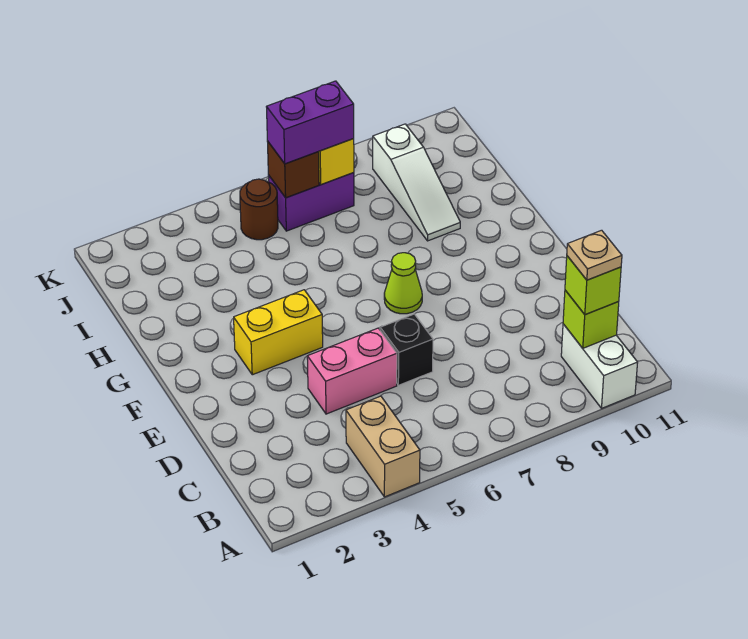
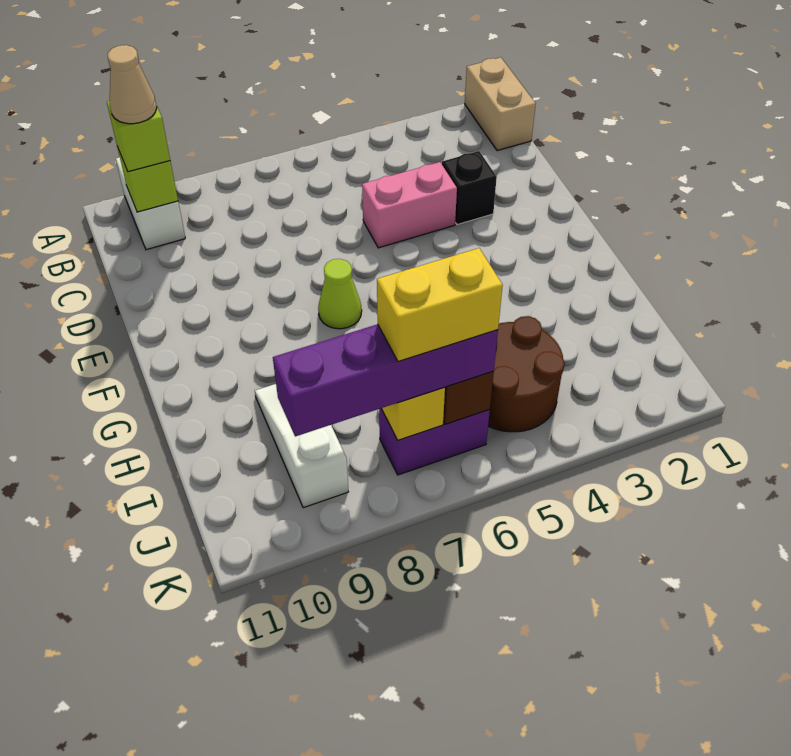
tan 1x2 brick [346,396,420,497] -> tan 1x2 brick moved to [465,57,536,151]
tan 1x1 plate [567,230,622,280] -> tan 1x1 cone [108,45,157,124]
black 1x1 brick [380,314,433,385] -> black 1x1 brick moved to [442,151,497,225]
yellow 1x2 brick [234,290,323,375] -> yellow 1x2 brick moved to [377,248,503,361]
brown 1x1 round brick [240,179,278,240] -> brown 2x2 round brick [488,316,564,432]
purple 1x2 brick [267,81,354,164] -> purple 1x4 brick [273,324,498,436]

